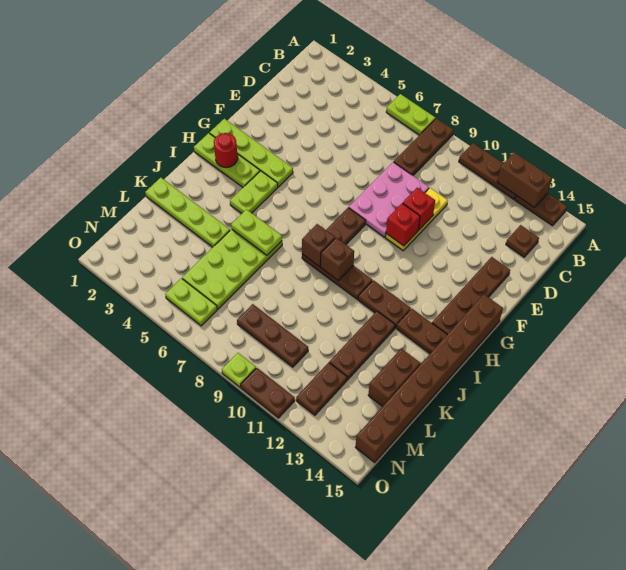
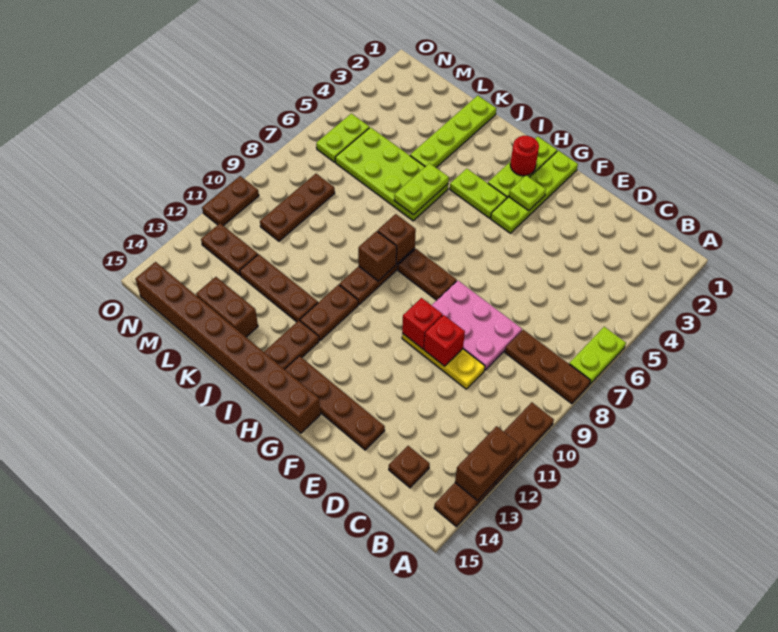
lime 1x1 plate [222,353,256,387] -> lime 1x1 plate moved to [509,175,546,211]

